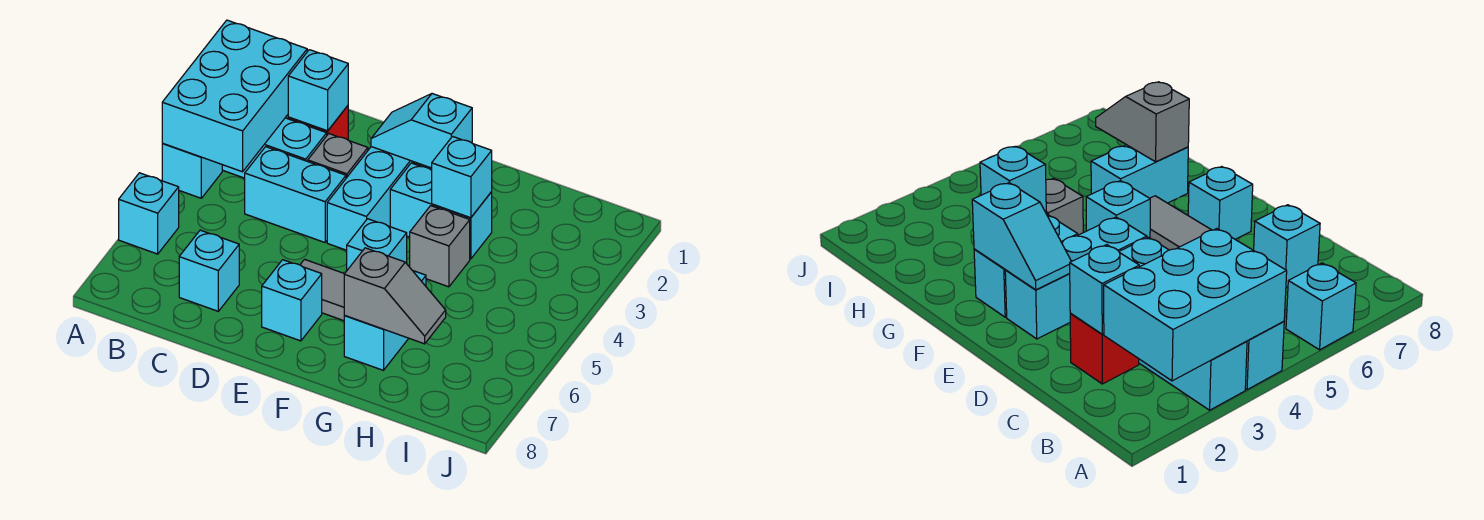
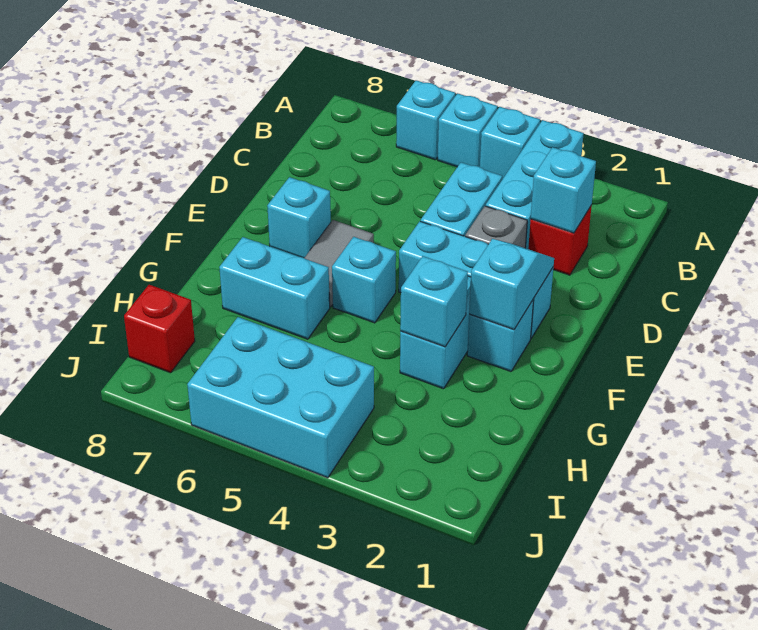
cyan 2x3 brick [162,20,307,172] -> cyan 2x3 brick moved to [187,317,374,478]
cyan 1x1 brick [179,230,239,311] -> cyan 1x1 brick moved to [438,93,498,167]
grey 1x1 brick [410,206,470,287] -> none
grey 1x2 slope [344,248,446,344] -> none
none -> red 1x1 brick [124,285,195,373]

